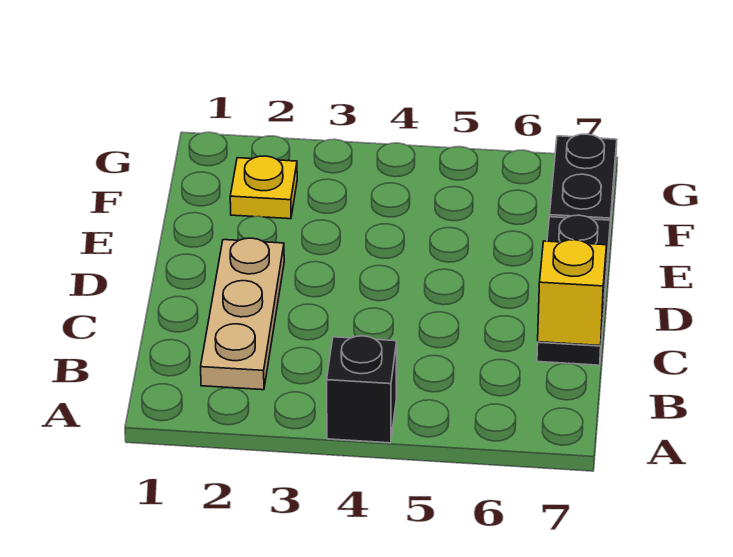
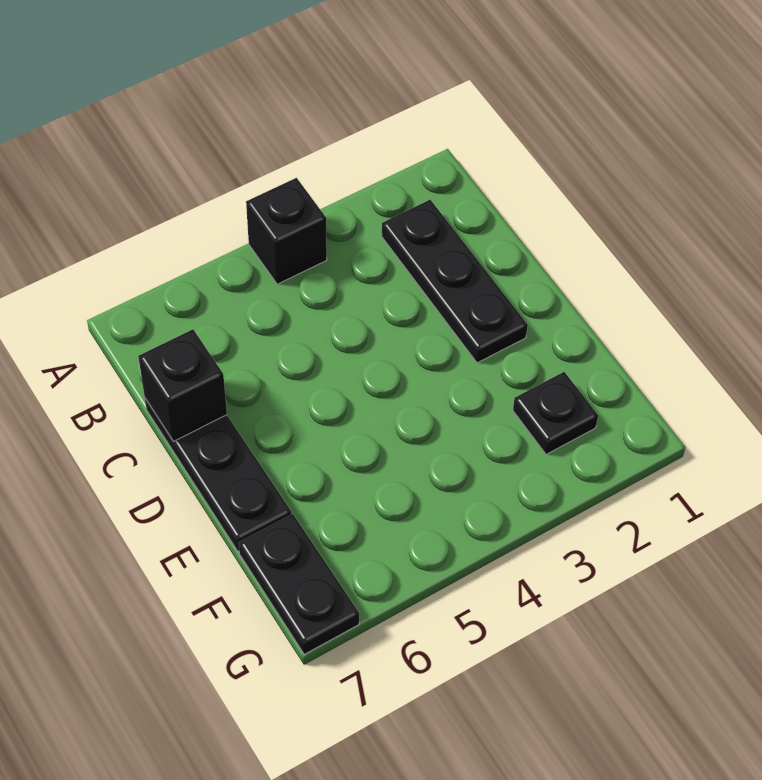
tan 1x3 plate [201,238,284,390] -> black 1x3 plate [382,200,528,363]
yellow 1x1 brick [538,240,607,346] -> black 1x1 brick [138,329,227,442]
yellow 1x1 plate [230,156,297,219] -> black 1x1 plate [513,372,598,454]

